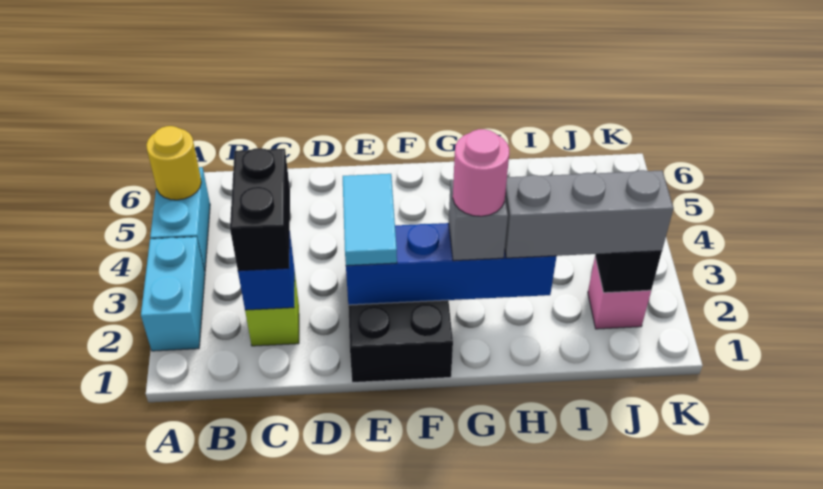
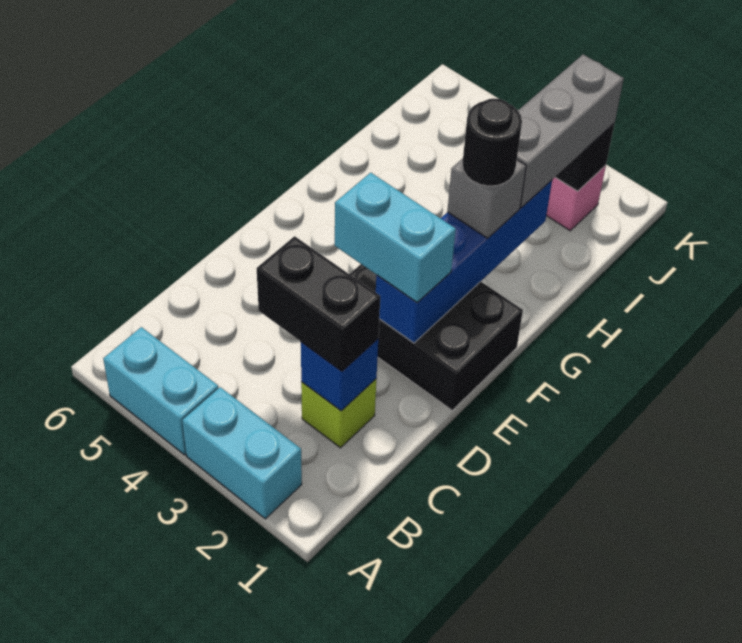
yellow 1x1 round brick [146,126,201,200] -> none
cyan 1x2 tile [343,174,397,266] -> cyan 1x2 brick [335,173,456,303]
pink 1x1 round brick [453,129,509,216] -> black 1x1 round brick [462,98,522,186]

